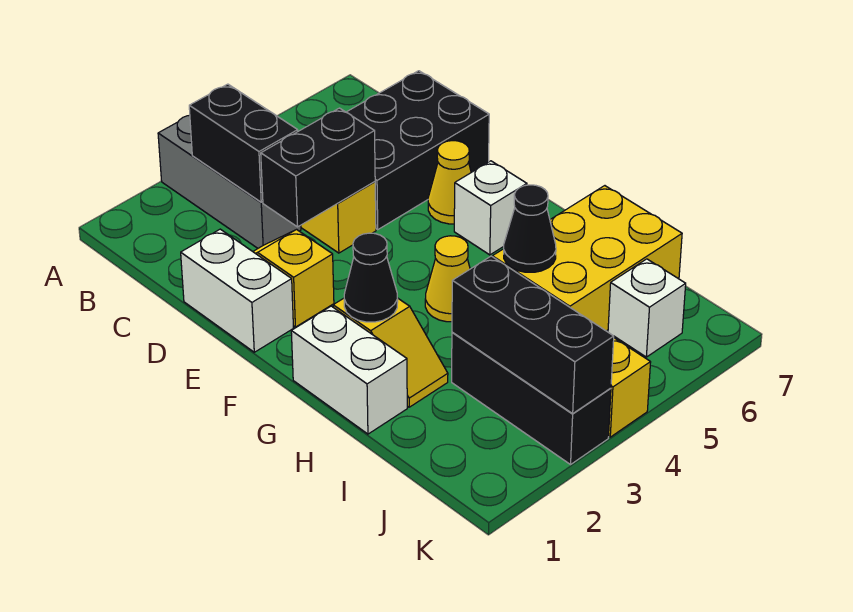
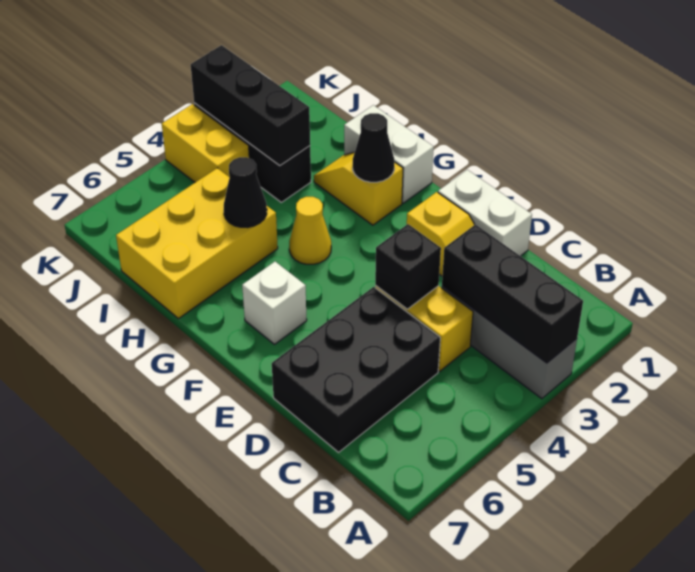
black 1x2 brick [189,84,298,202] -> black 1x3 brick [442,225,583,363]
black 1x2 brick [261,108,375,227] -> black 1x1 brick [375,224,441,309]
yellow 1x1 cone [428,141,471,224] -> none
white 1x1 brick [608,259,686,357] -> none

